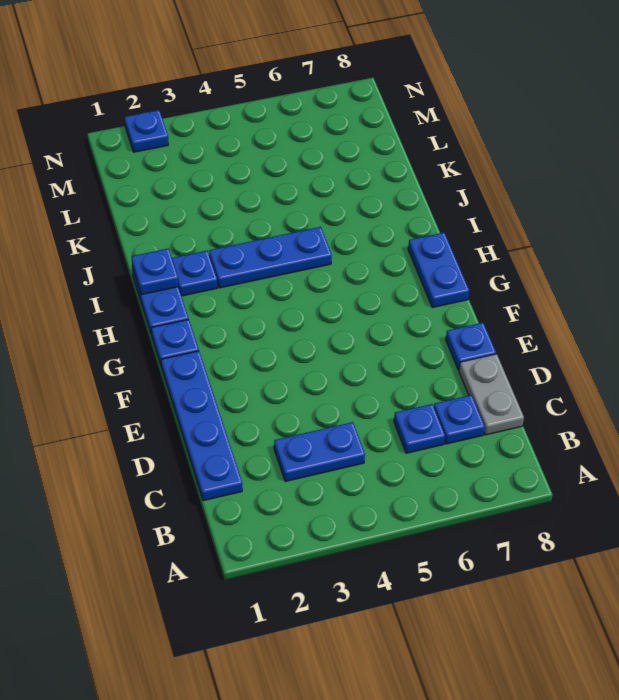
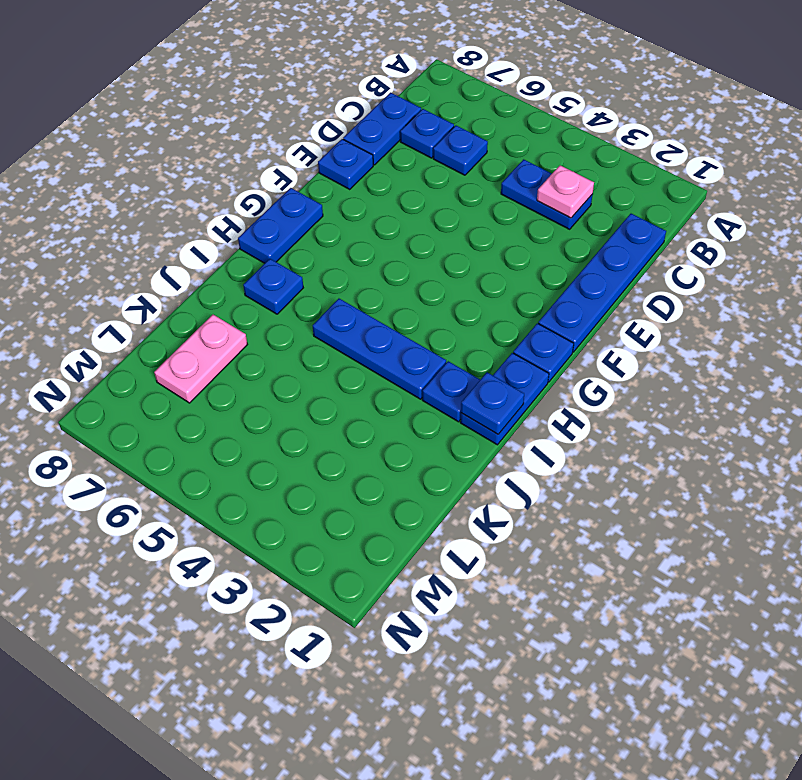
none -> pink 1x1 plate [537,165,594,218]
grey 1x2 plate [459,354,524,435] -> blue 1x2 plate [343,93,421,165]
none -> pink 1x2 plate [154,315,247,403]
blue 1x1 plate [125,110,168,152] -> blue 1x1 plate moved to [243,259,303,314]

